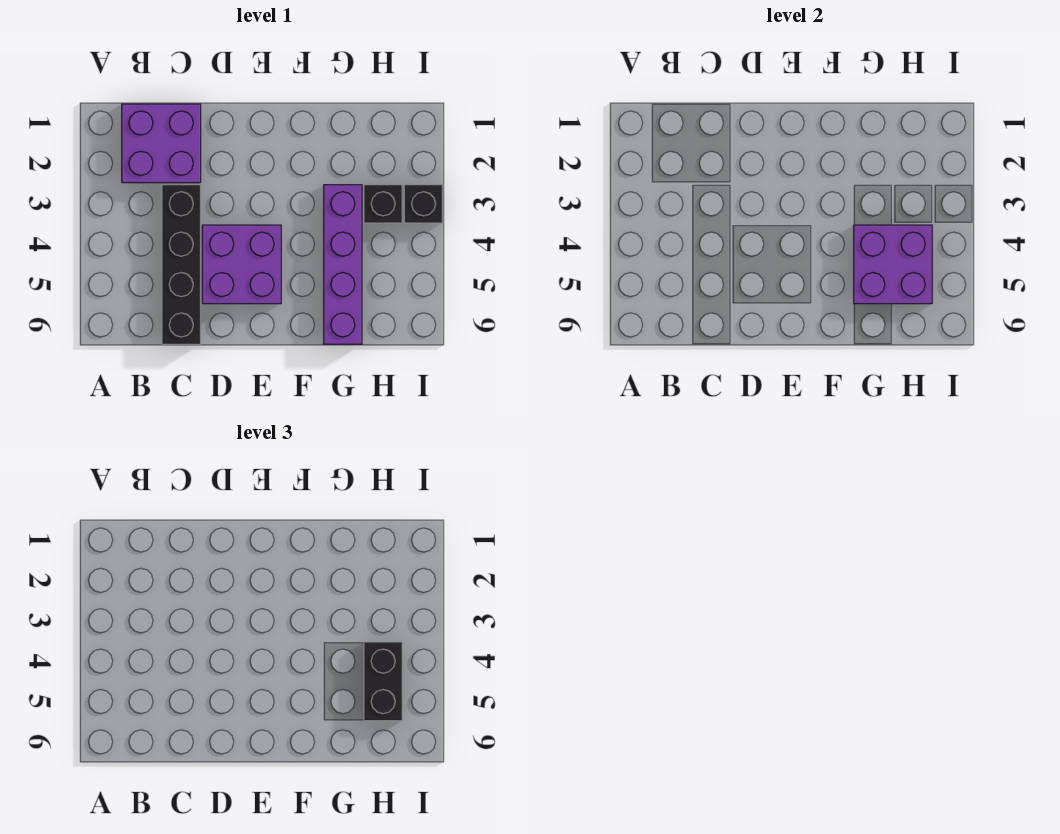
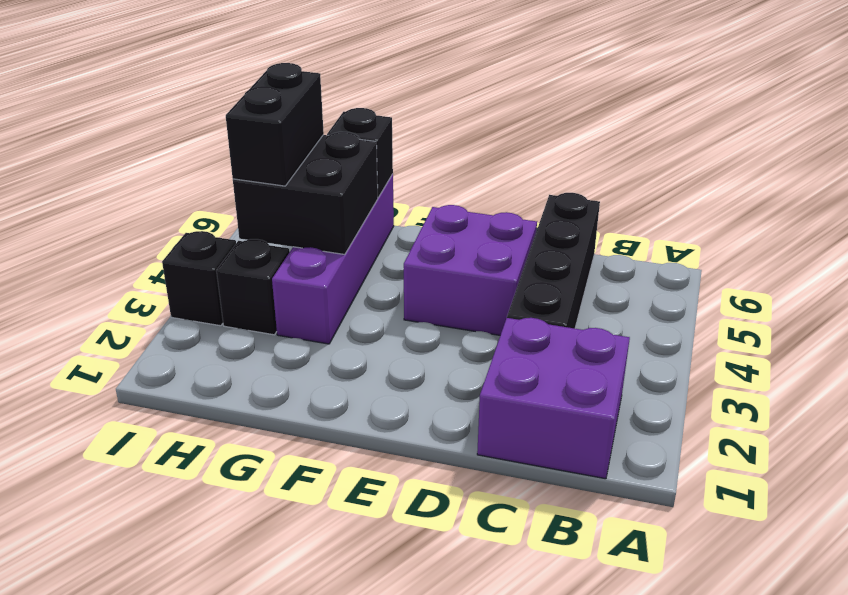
purple 2x2 brick [854,225,932,304] -> black 2x2 brick [233,132,378,255]
none -> black 1x1 brick [327,108,393,197]

